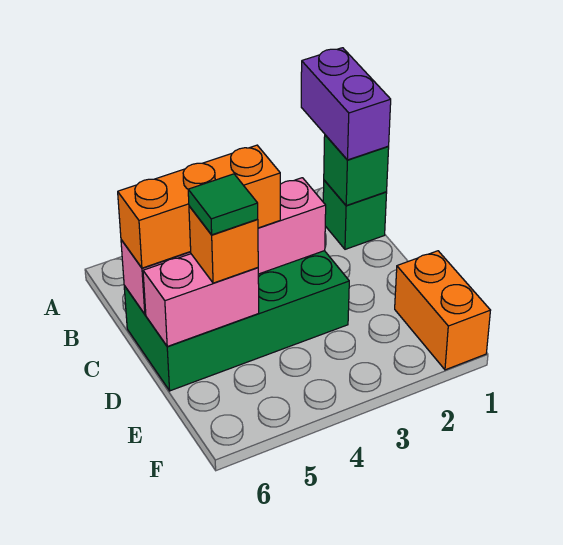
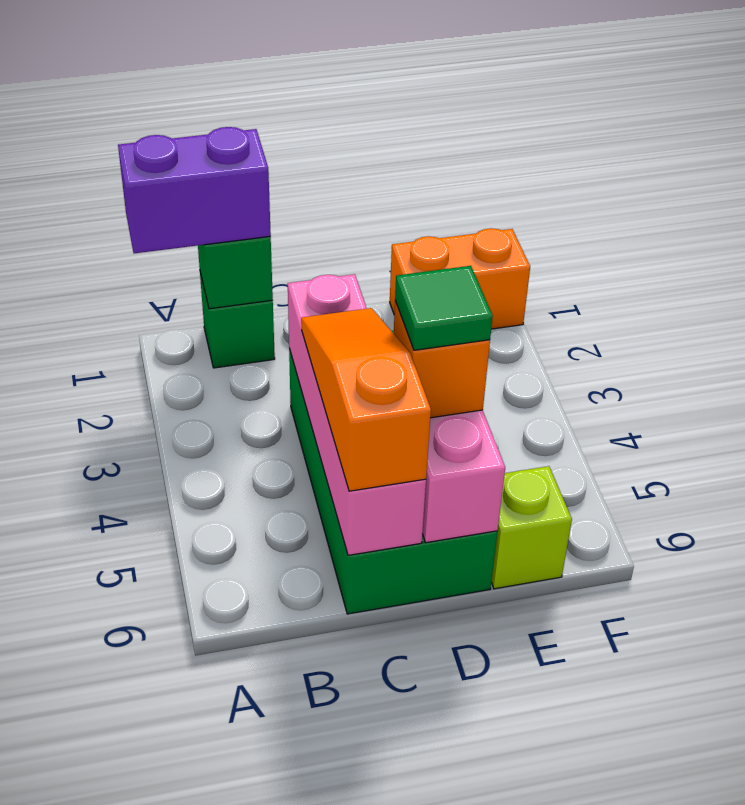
orange 1x3 brick [118,145,280,268] -> orange 1x3 slope [301,308,431,491]
none -> lime 1x1 brick [491,466,572,589]

